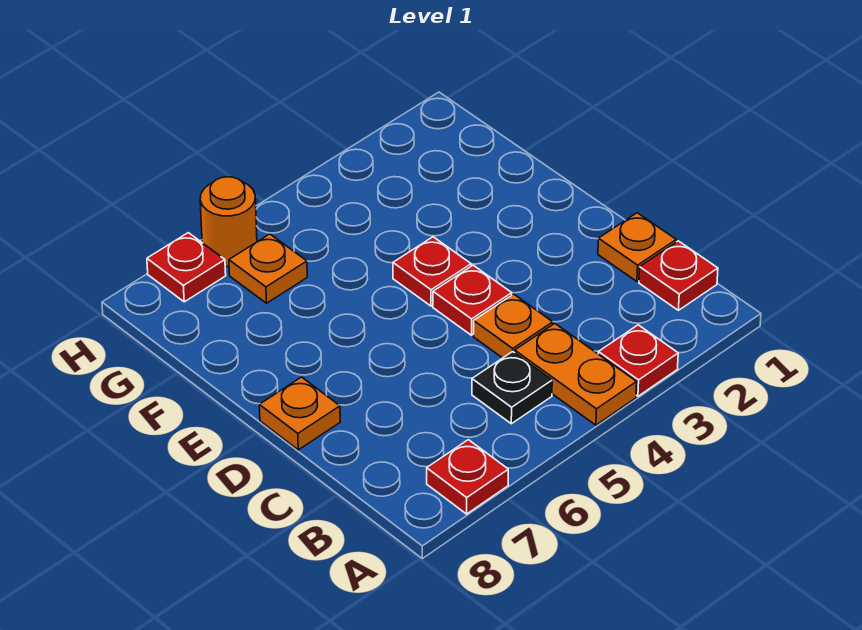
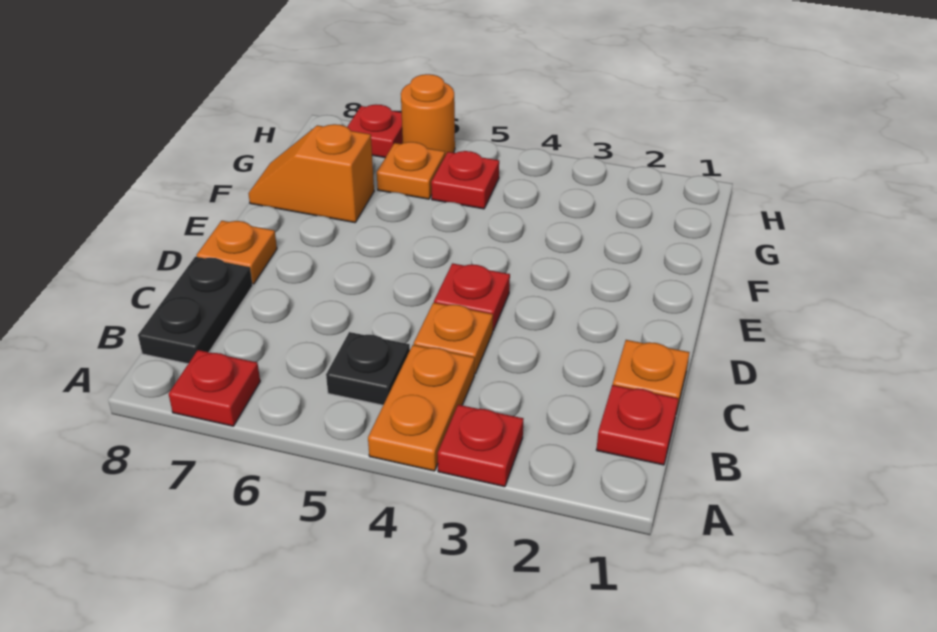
none -> black 1x2 plate [138,257,253,364]
red 1x1 plate [393,237,471,306] -> red 1x1 plate moved to [431,151,499,209]
none -> orange 1x2 slope [248,124,374,223]

